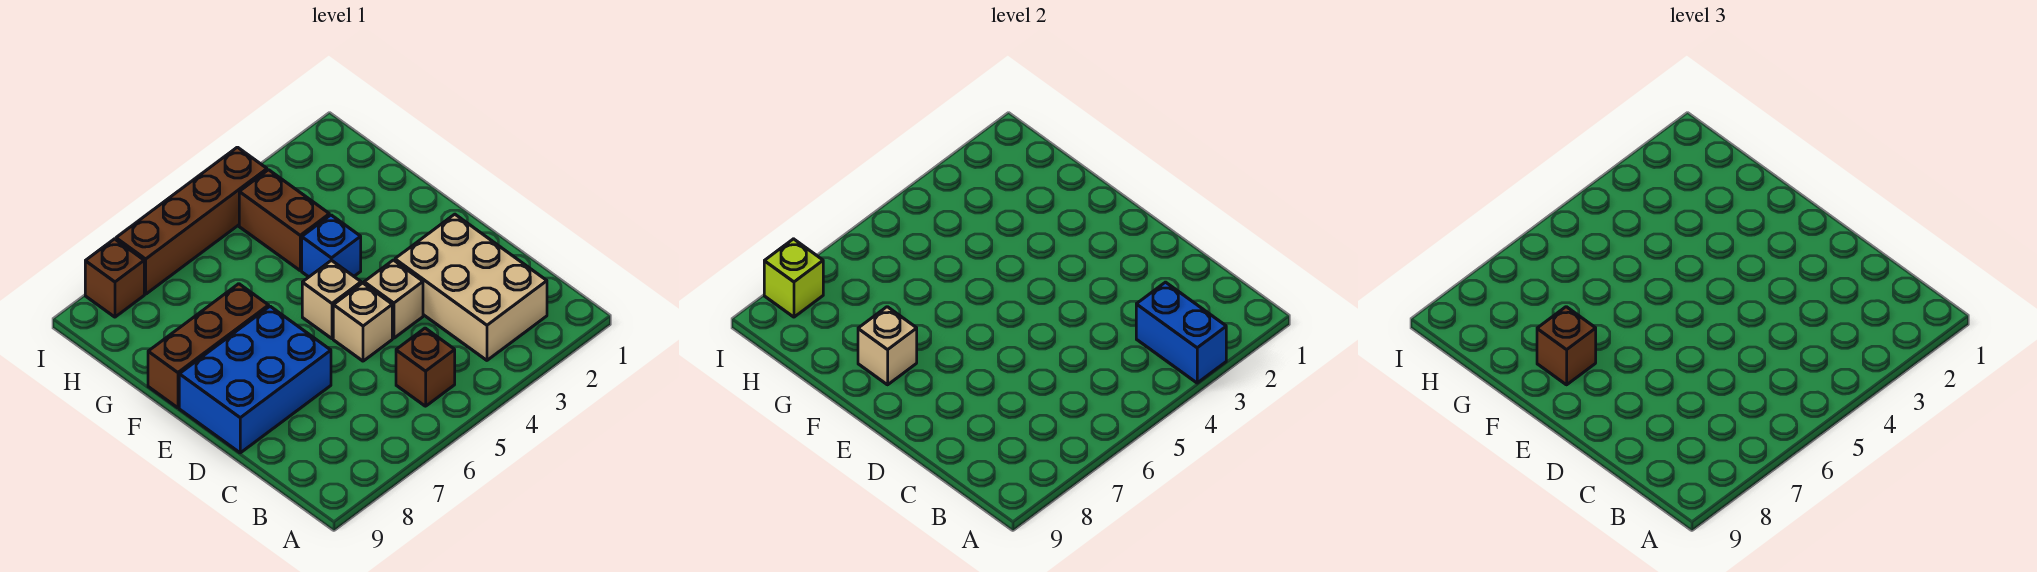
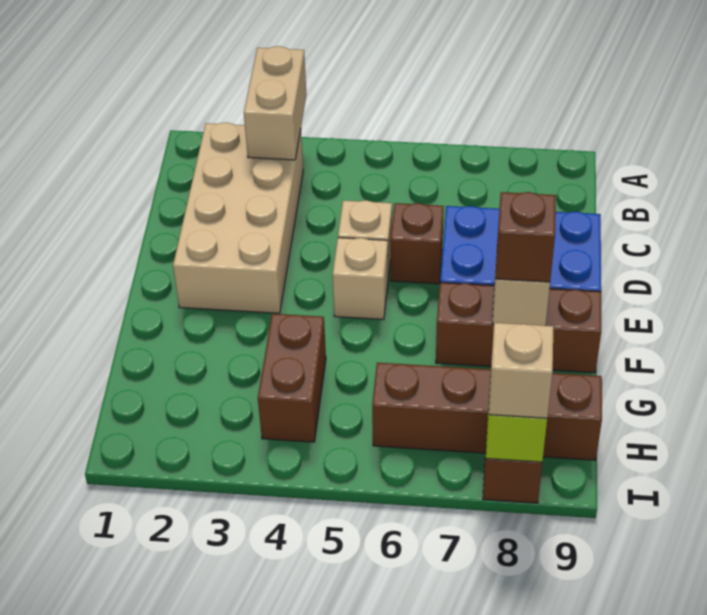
blue 1x2 brick [1136,282,1226,383] -> tan 1x2 brick [244,46,307,160]
tan 2x3 brick [395,214,547,360] -> tan 2x4 brick [173,123,303,313]
brown 1x1 brick [396,328,455,406] -> brown 1x1 brick moved to [390,203,444,284]
tan 1x1 brick [364,260,423,338] -> tan 1x1 brick moved to [489,323,553,418]
blue 1x1 brick [302,215,361,277] -> none
brown 1x4 brick [116,147,267,294] -> brown 1x4 brick moved to [372,363,602,460]

